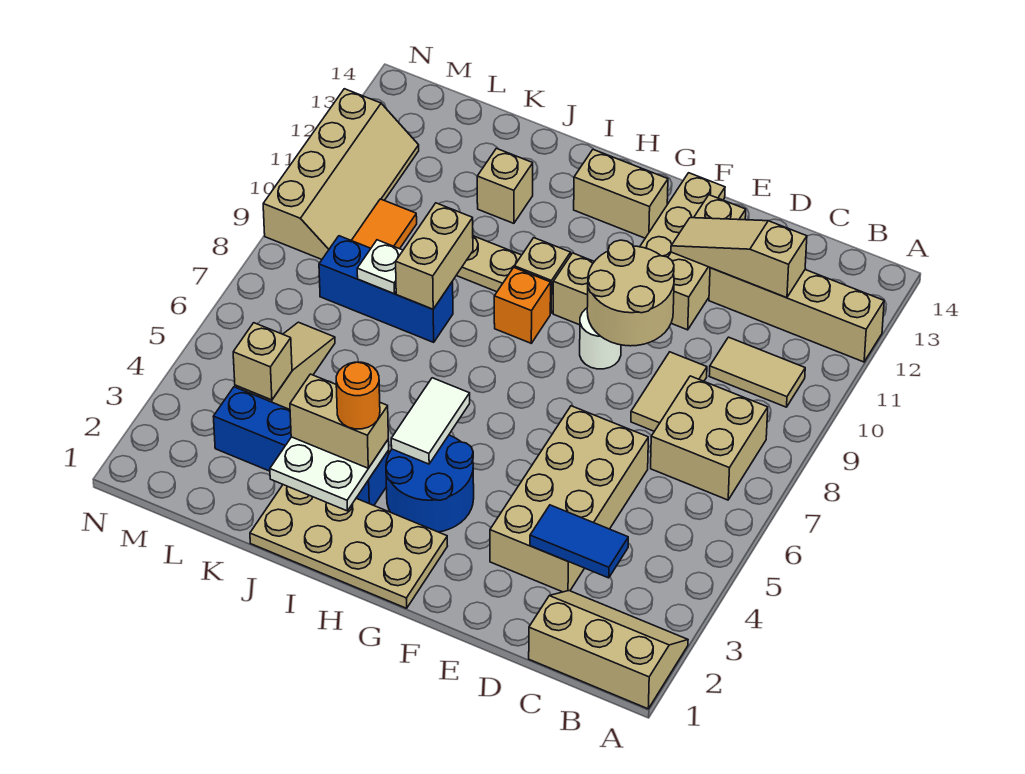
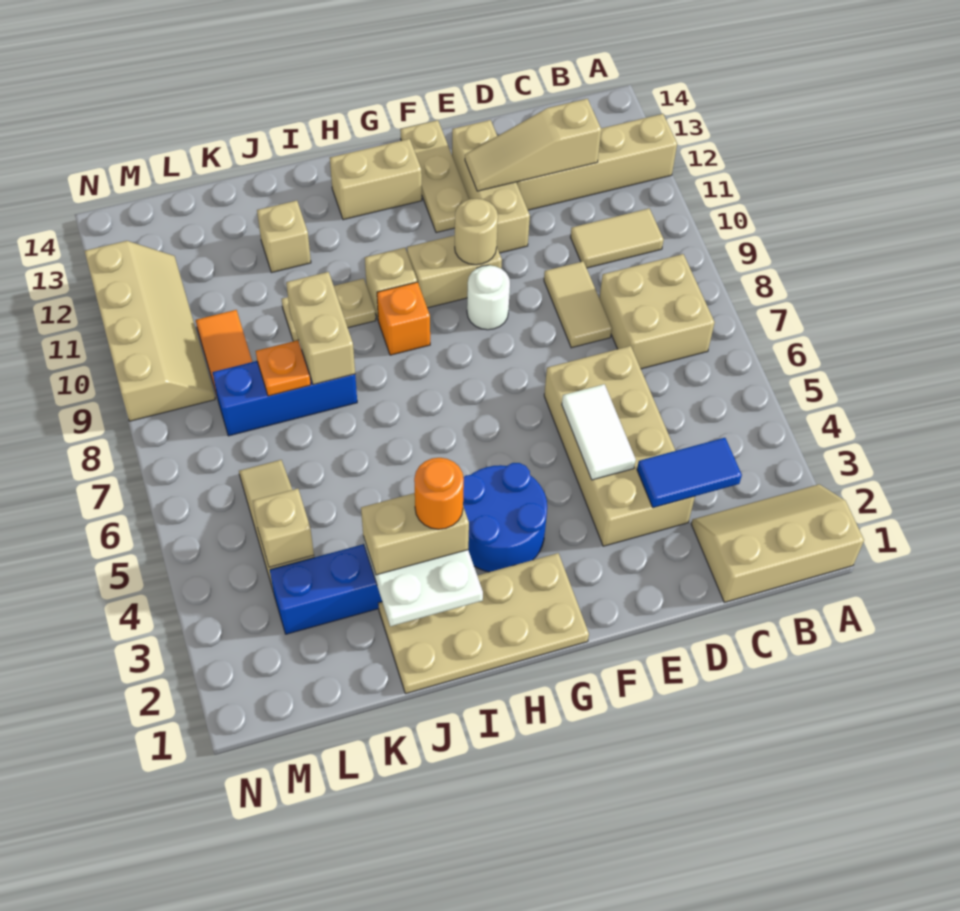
tan 2x2 round brick [587,240,674,346] -> tan 1x1 round brick [455,199,498,265]
white 1x2 tile [391,378,470,464] -> white 1x2 tile moved to [562,384,636,480]
white 1x1 plate [357,240,403,294] -> orange 1x1 plate [256,340,311,396]

